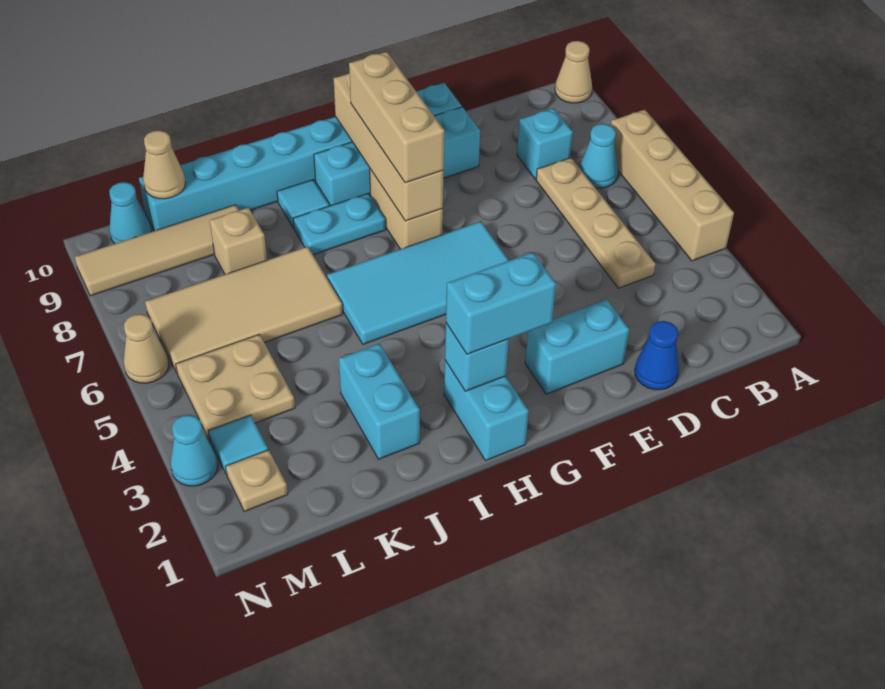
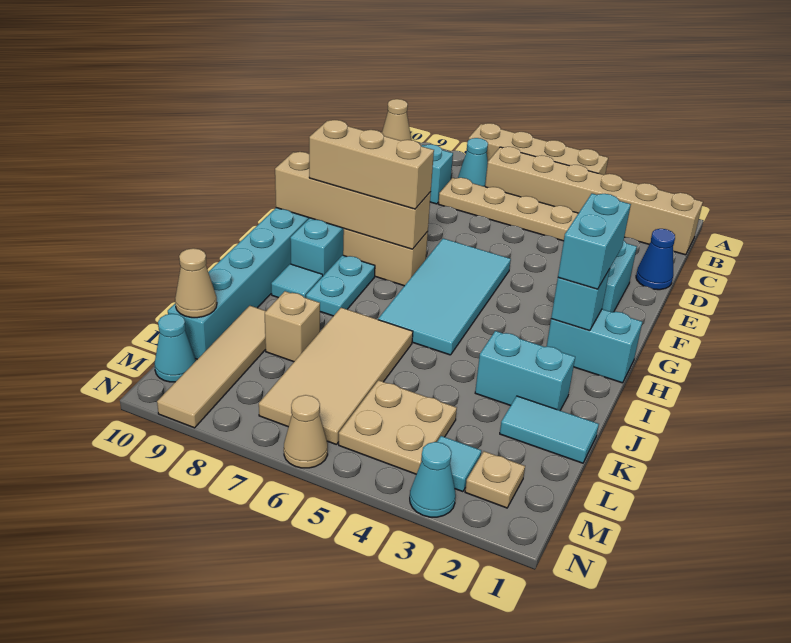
none -> tan 1x6 brick [485,147,703,255]
none -> cyan 1x2 tile [500,396,599,463]

